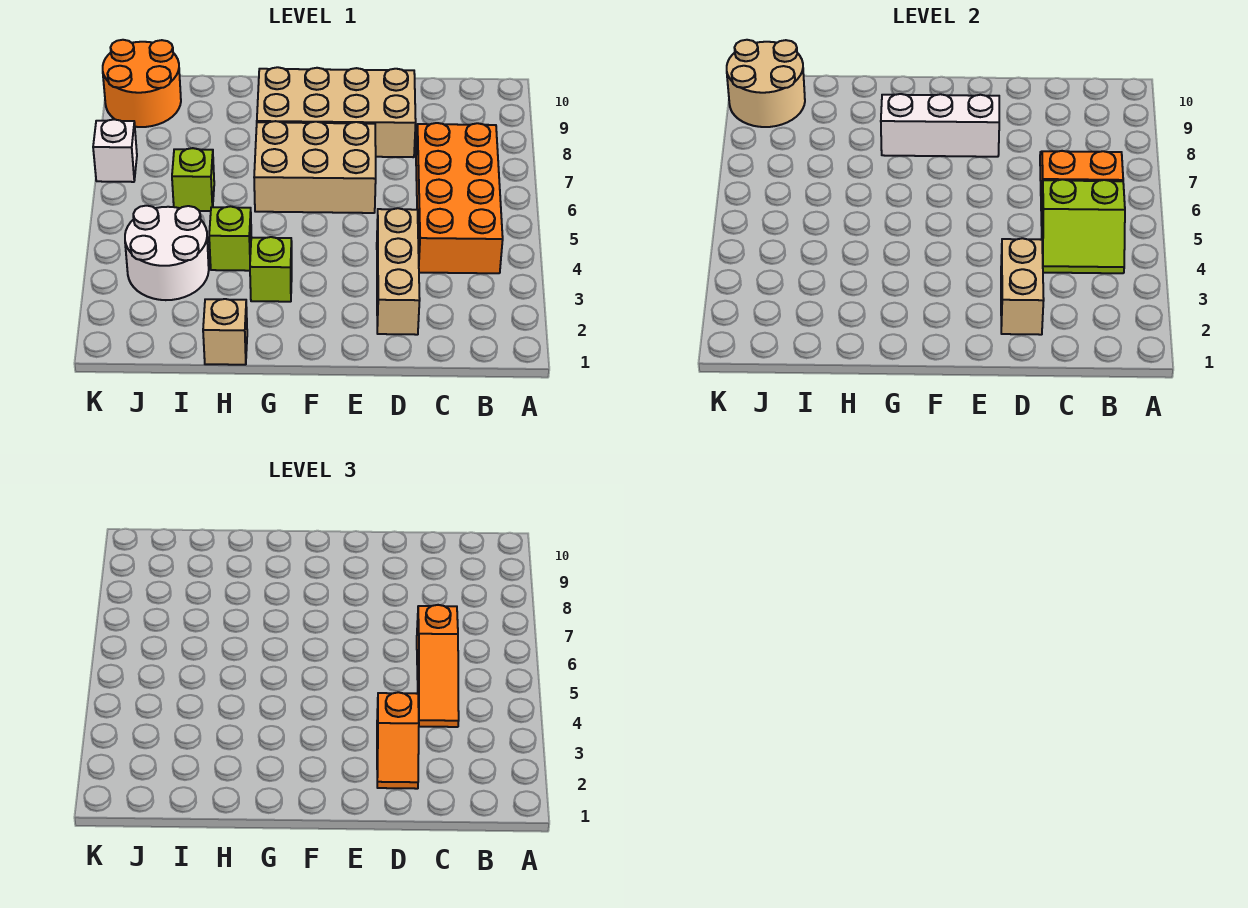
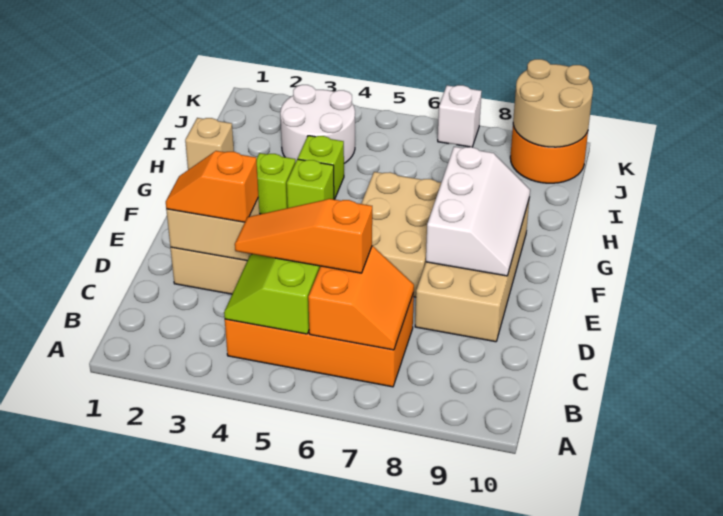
lime 1x1 brick [172,148,214,211] -> lime 1x1 brick moved to [287,159,334,208]

